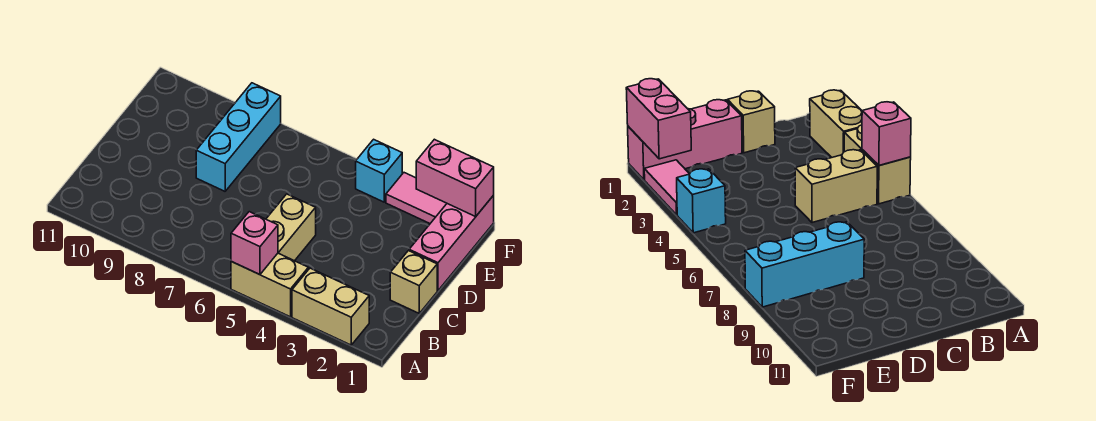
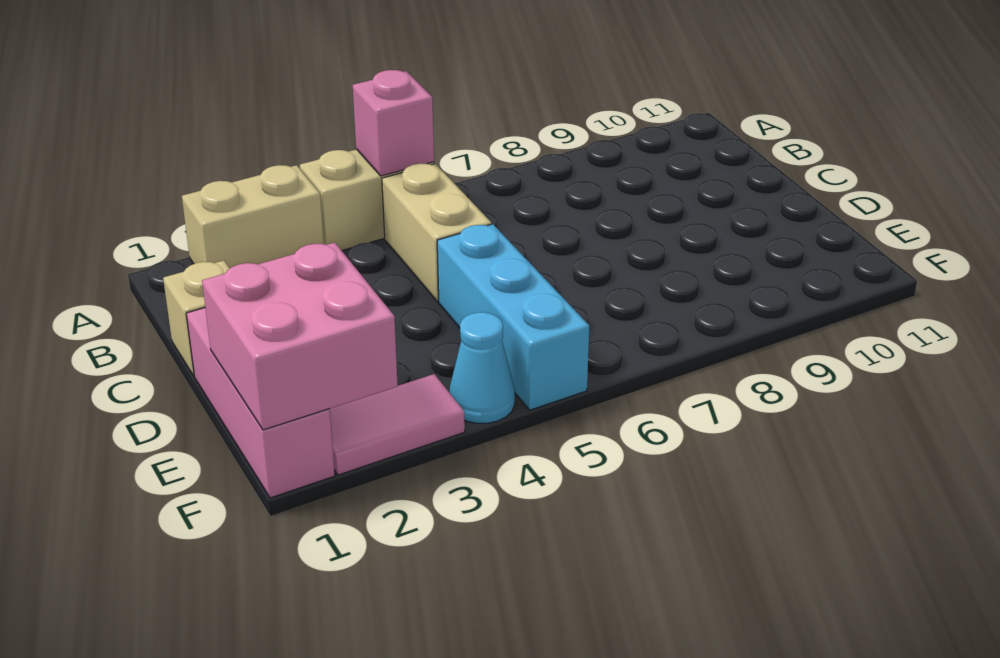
cyan 1x3 brick [196,83,281,191] -> cyan 1x3 brick moved to [437,224,589,410]
pink 1x2 brick [416,139,494,216] -> pink 2x2 brick [202,243,398,430]
cyan 1x1 brick [356,139,402,202] -> cyan 1x1 cone [449,312,515,423]

